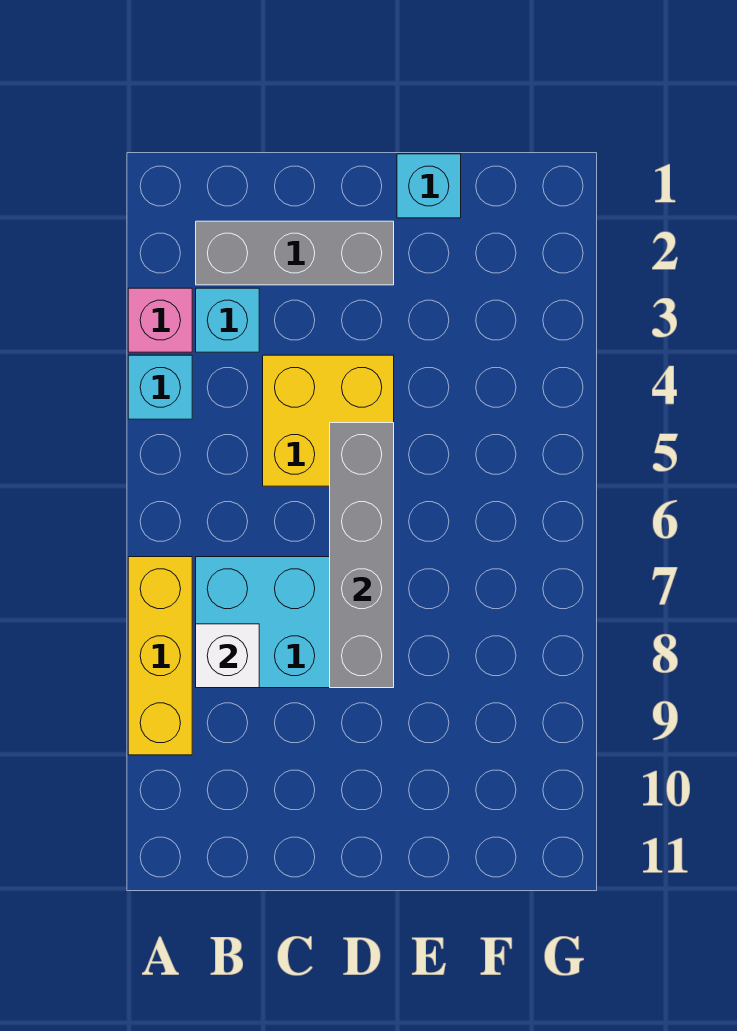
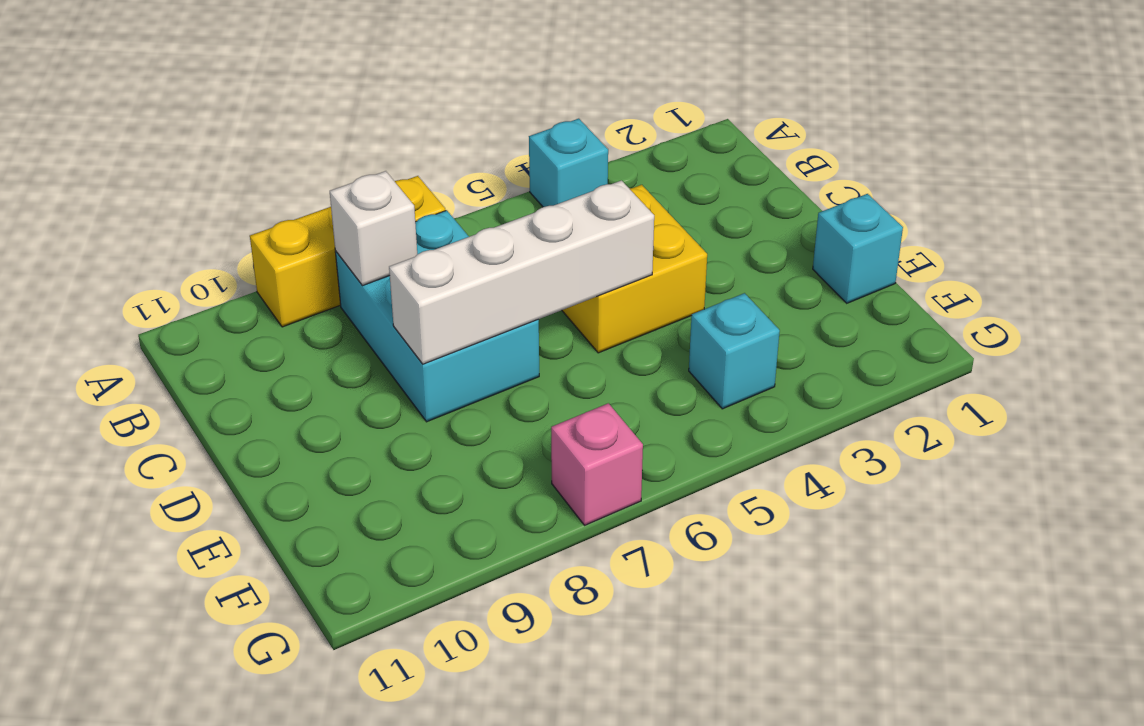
pink 1x1 brick [128,288,192,352] -> pink 1x1 brick moved to [551,403,643,525]
grey 1x3 brick [196,221,394,285] -> none
cyan 1x1 brick [196,288,259,352] -> cyan 1x1 brick moved to [689,293,780,409]
grey 1x4 brick [330,423,394,688] -> white 1x4 brick [389,180,654,364]

